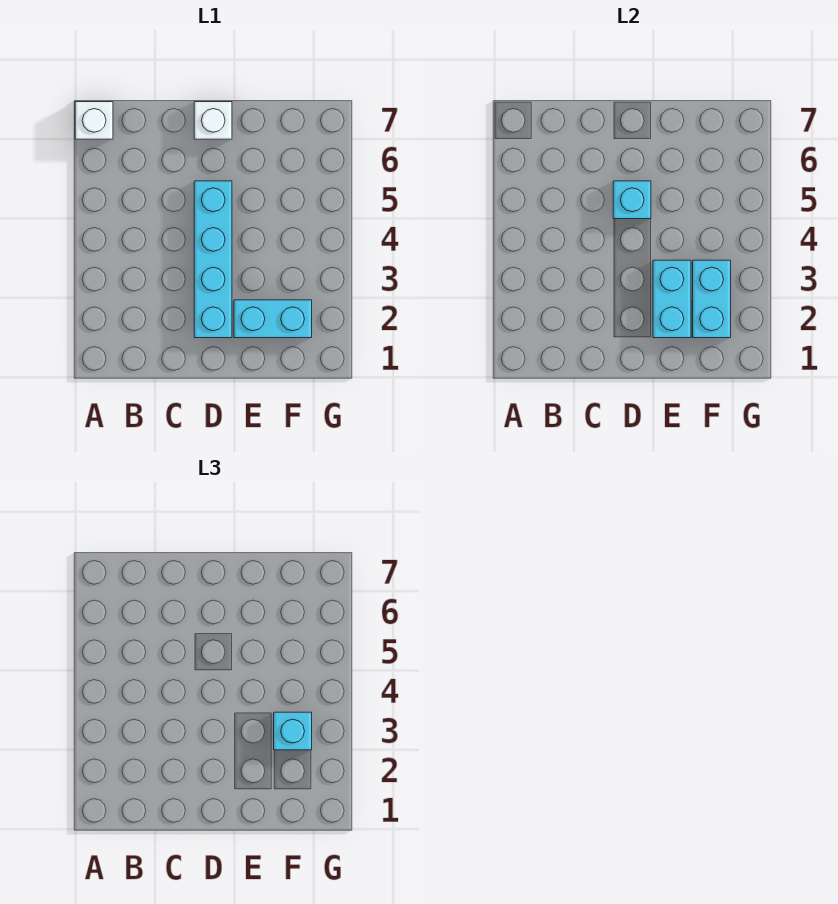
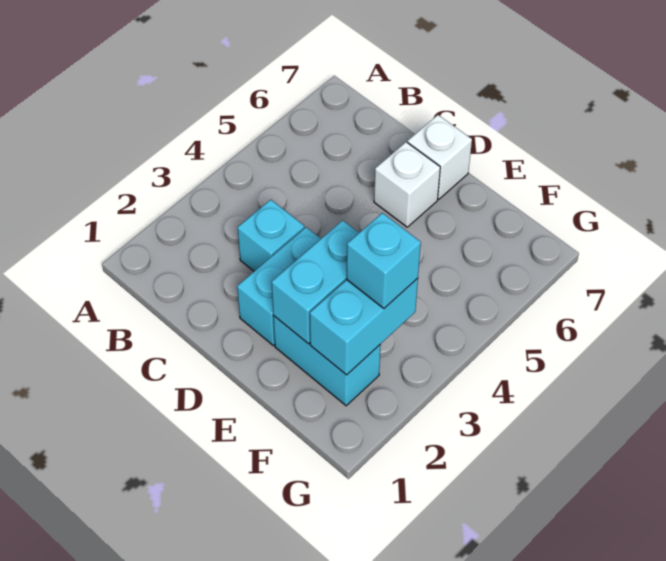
white 1x1 brick [75,102,113,139] -> white 1x1 brick moved to [374,142,440,227]
cyan 1x4 brick [194,181,232,338] -> cyan 1x2 brick [237,227,321,345]
cyan 1x1 brick [613,181,651,219] -> cyan 1x1 brick moved to [238,200,304,271]

